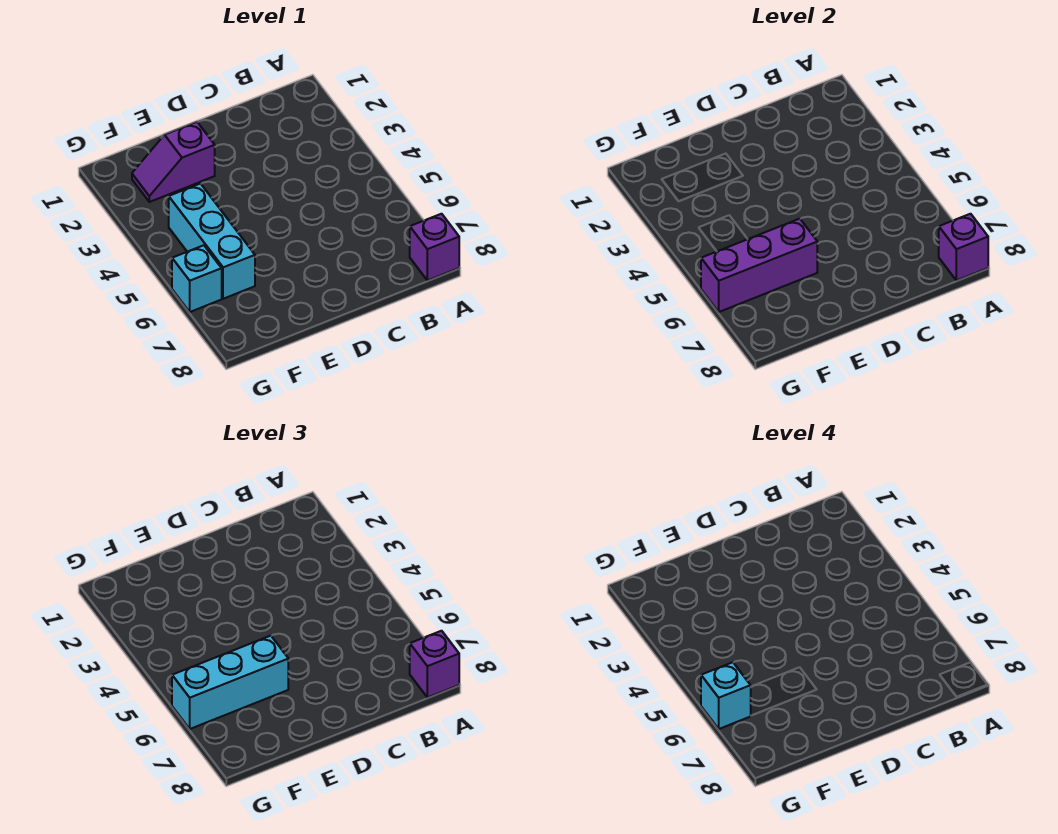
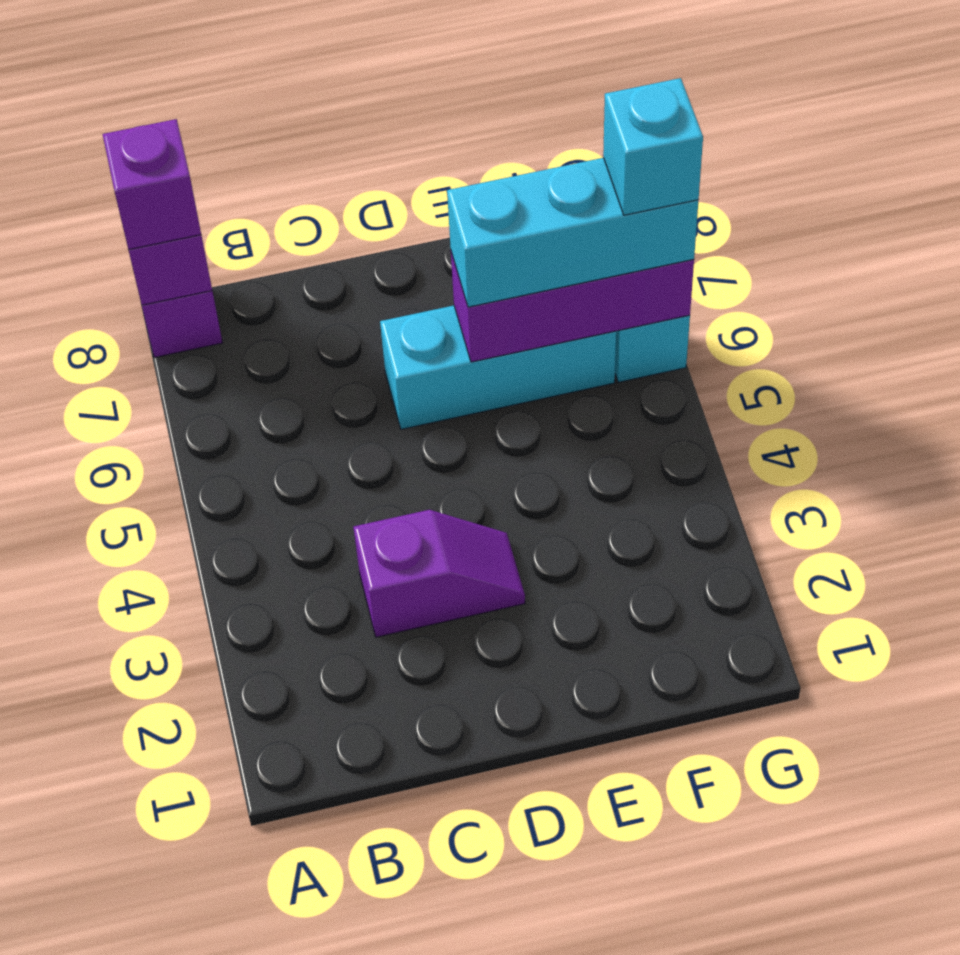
purple 1x2 slope [132,122,215,202] -> purple 1x2 slope moved to [353,510,525,637]
cyan 1x3 brick [169,184,255,299] -> cyan 1x3 brick turned to [380,306,616,429]

